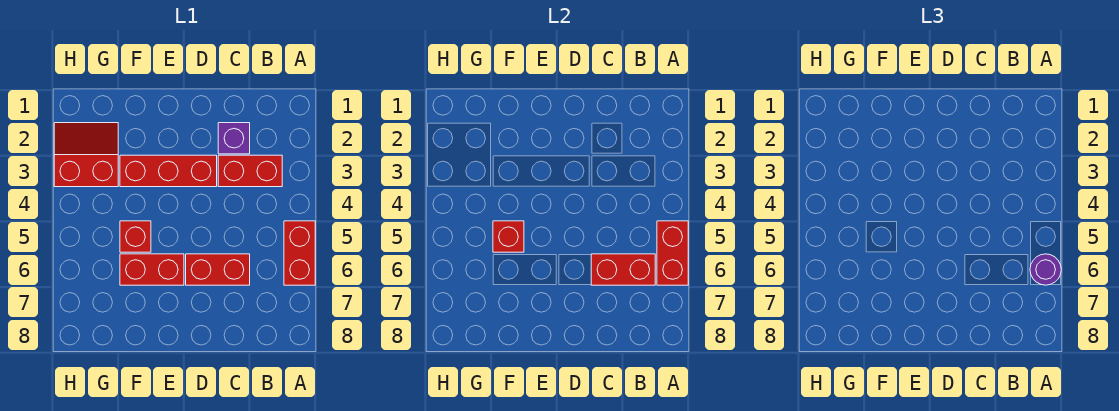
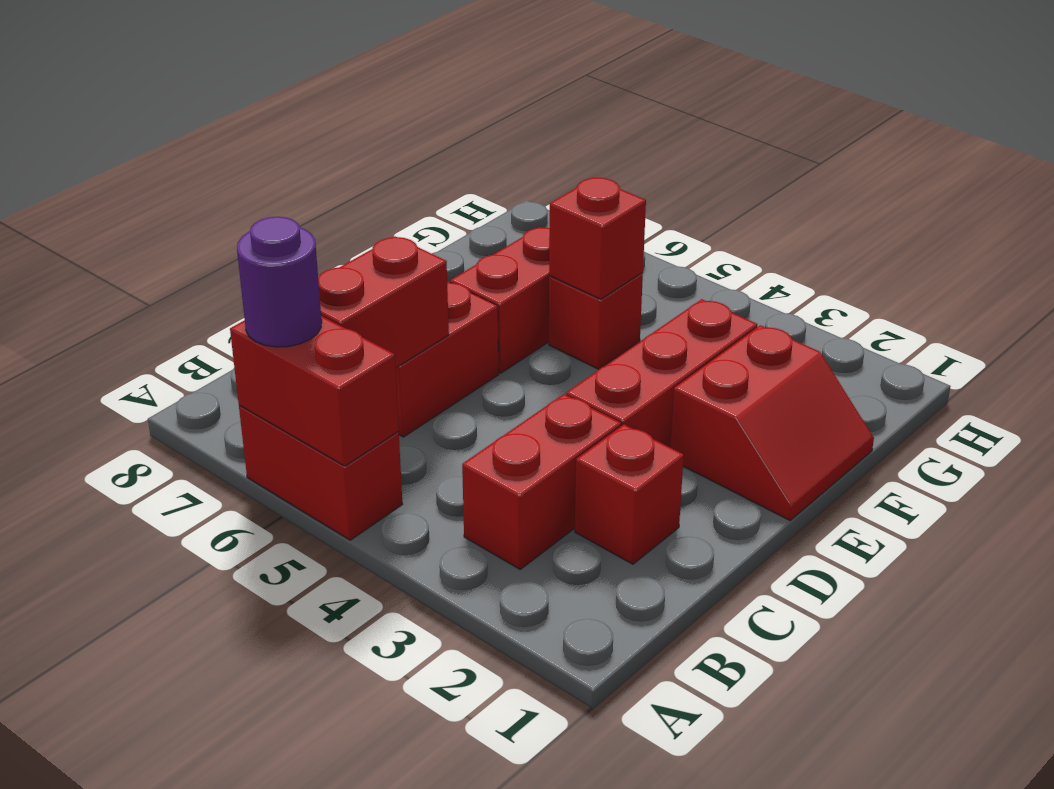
purple 1x1 brick [218,123,250,154] -> red 1x1 brick [575,424,684,564]
red 2x2 slope [54,123,118,187] -> red 2x2 slope moved to [670,325,874,520]

